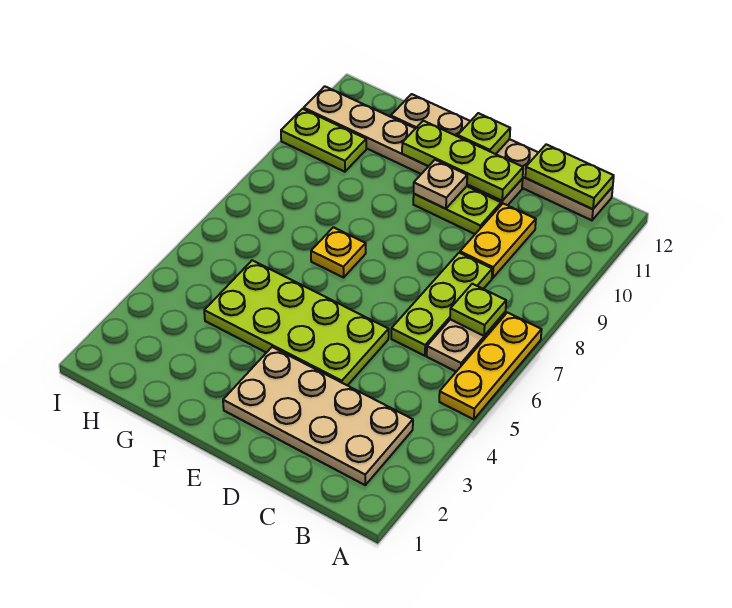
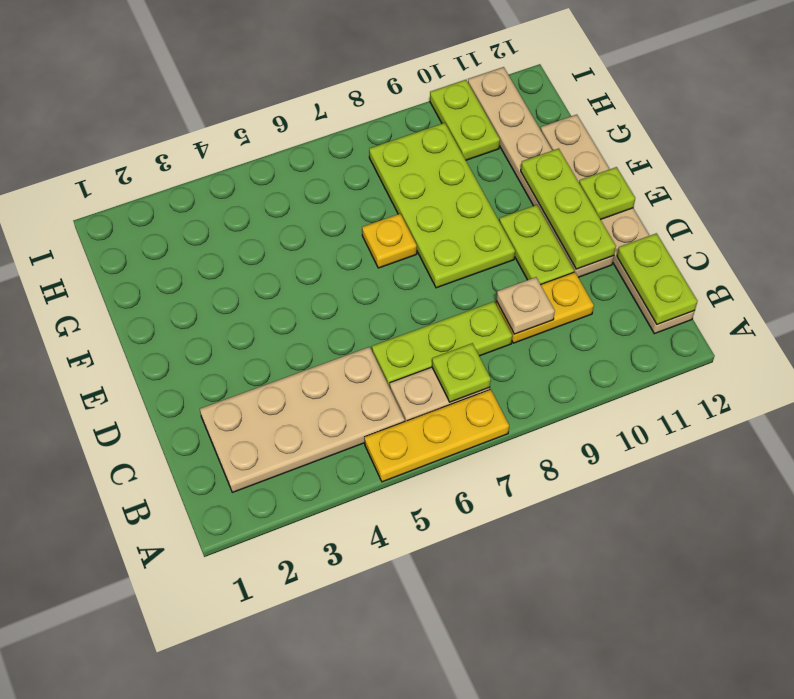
tan 2x4 plate [223,347,413,485] -> tan 2x4 plate turned to [200,347,405,492]
lime 2x4 plate [204,260,389,386] -> lime 2x4 plate moved to [369,123,515,288]
tan 1x1 plate [414,160,467,209] -> tan 1x1 plate moved to [496,277,555,334]

